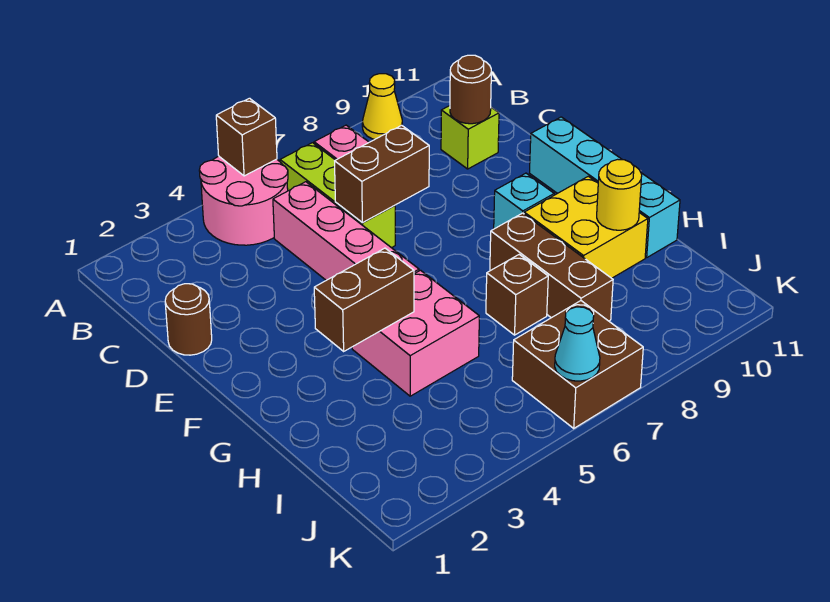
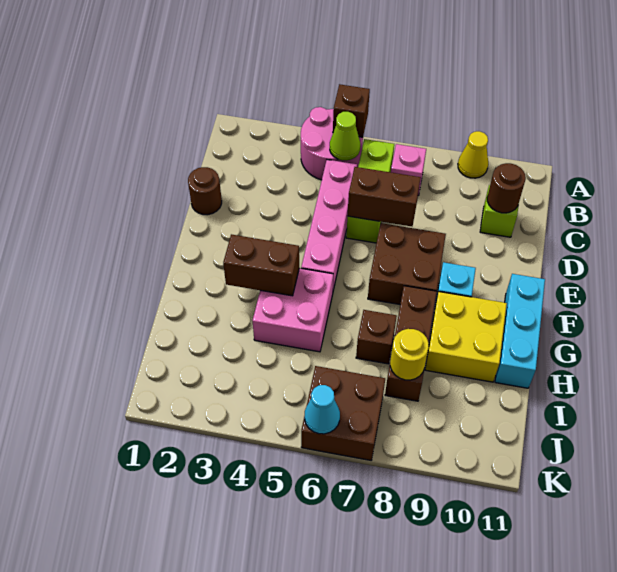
none -> lime 1x1 cone [330,112,360,160]
none -> brown 2x2 brick [368,223,446,304]
cyan 1x4 brick [530,117,680,258] -> cyan 1x3 brick [495,274,545,388]
yellow 1x1 round brick [597,159,642,230] -> yellow 1x1 round brick moved to [390,329,429,380]

